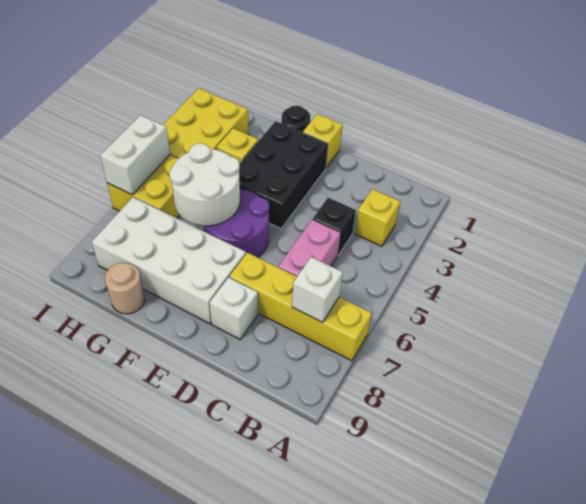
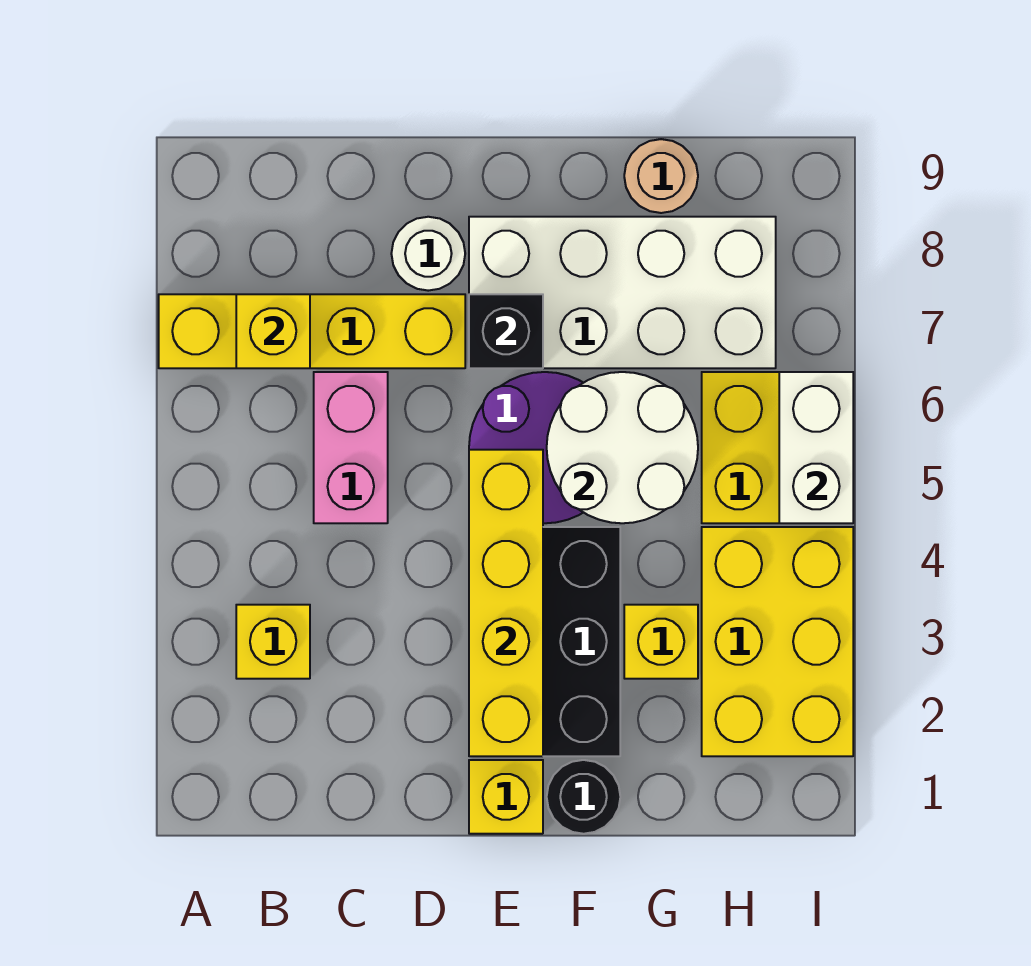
white 1x1 brick [292,257,343,322] -> yellow 1x1 brick [236,294,310,368]
black 1x1 brick [313,198,356,255] -> black 1x1 brick moved to [469,294,543,368]
white 1x1 brick [210,278,258,339] -> white 1x1 round brick [391,217,465,291]
none -> yellow 1x4 brick [469,450,543,756]

